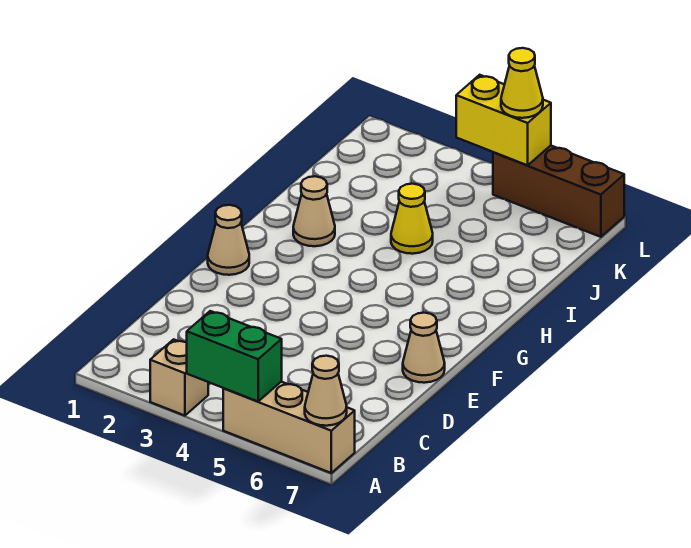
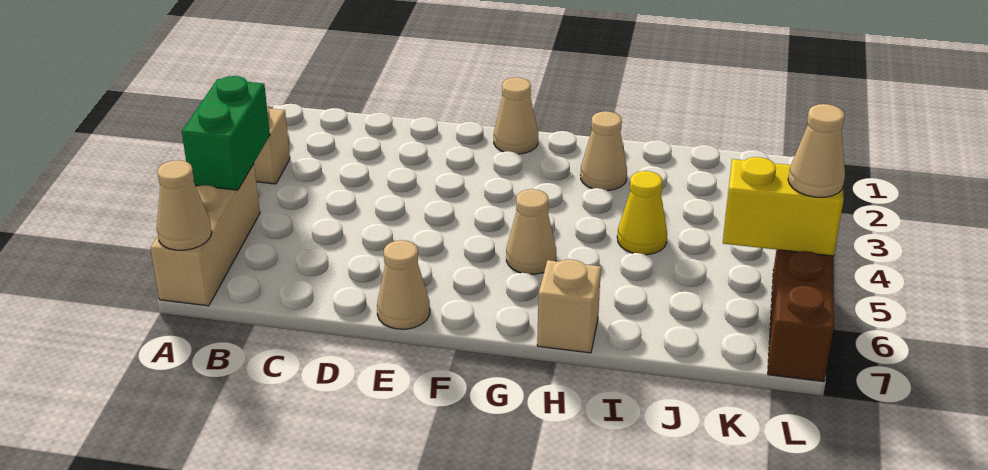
none -> tan 1x1 cone [506,189,556,274]
none -> tan 1x1 brick [537,259,601,353]
yellow 1x2 brick [456,75,551,165] -> yellow 1x2 brick turned to [723,157,844,256]
yellow 1x1 cone [501,48,543,118] -> tan 1x1 cone [788,104,845,197]

